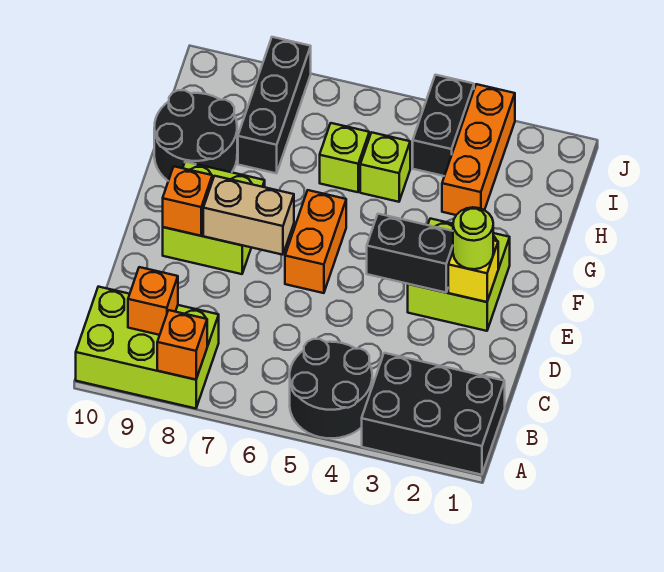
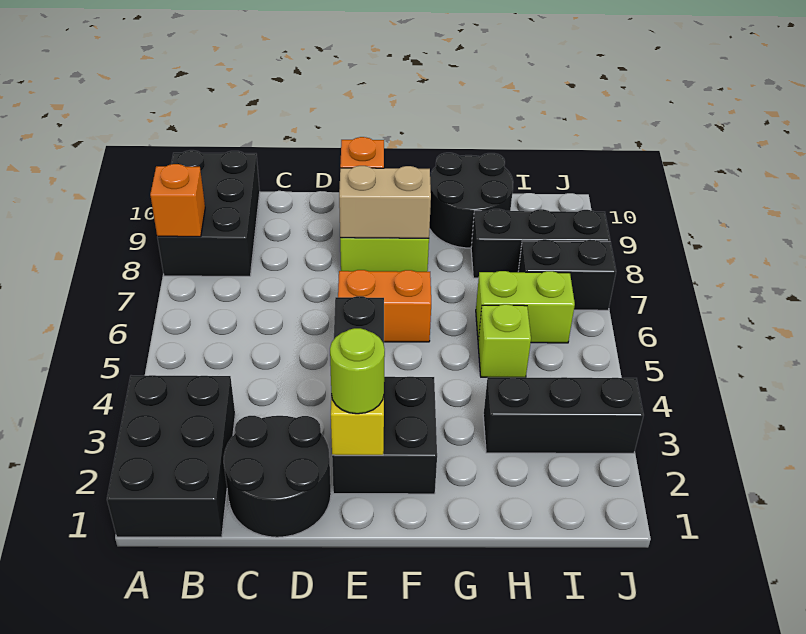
black 2x2 round brick [290,339,372,438] -> black 2x2 round brick moved to [224,416,331,537]
lime 2x3 brick [76,287,219,408] -> black 2x3 brick [157,150,260,276]
orange 1x1 brick [128,267,178,335] -> none
lime 2x2 brick [408,219,510,331] -> black 2x2 brick [332,377,437,494]
tan 1x2 brick [203,176,294,255] -> tan 1x2 brick turned to [339,166,431,238]
orange 1x3 brick [442,84,515,215] -> black 1x3 brick [483,377,644,453]
lime 1x1 brick [320,123,369,192] -> lime 1x2 brick [476,271,575,343]
black 1x2 brick [413,75,474,176] -> black 1x2 brick moved to [518,239,616,310]

